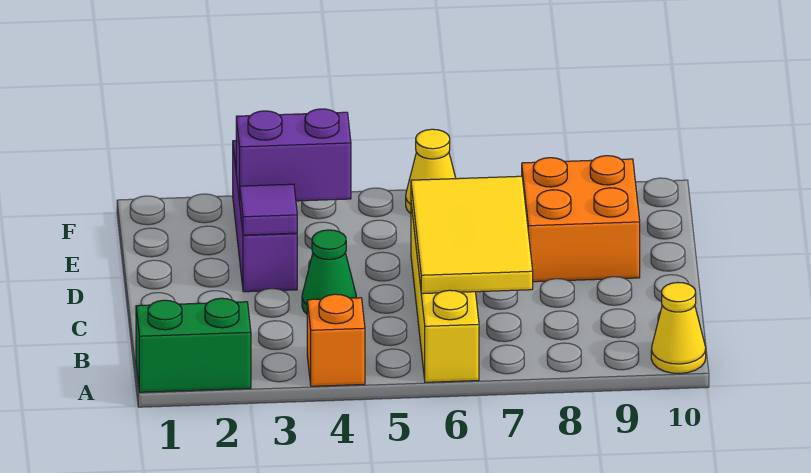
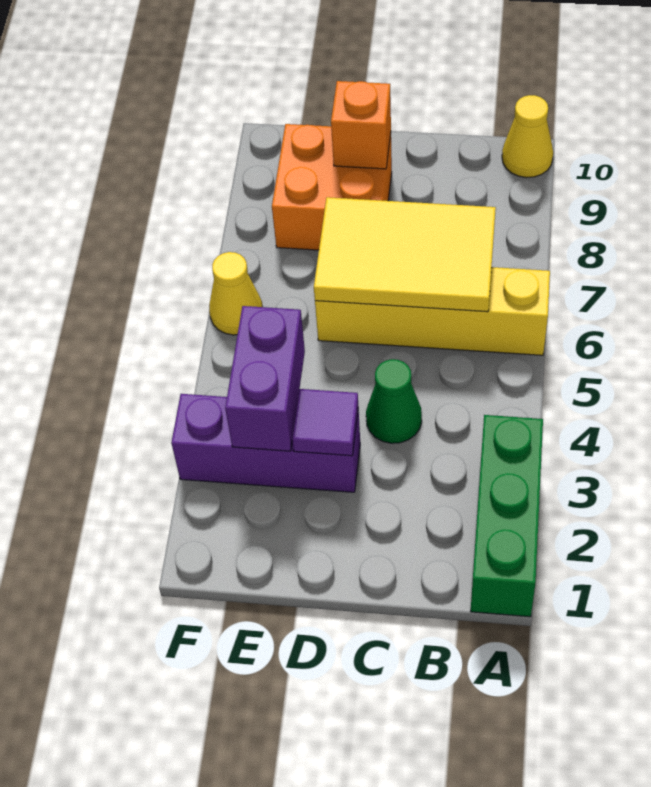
green 1x2 brick [136,298,251,392] -> green 1x3 brick [471,415,543,617]
orange 1x1 brick [307,294,365,386] -> orange 1x1 brick moved to [331,81,391,169]

